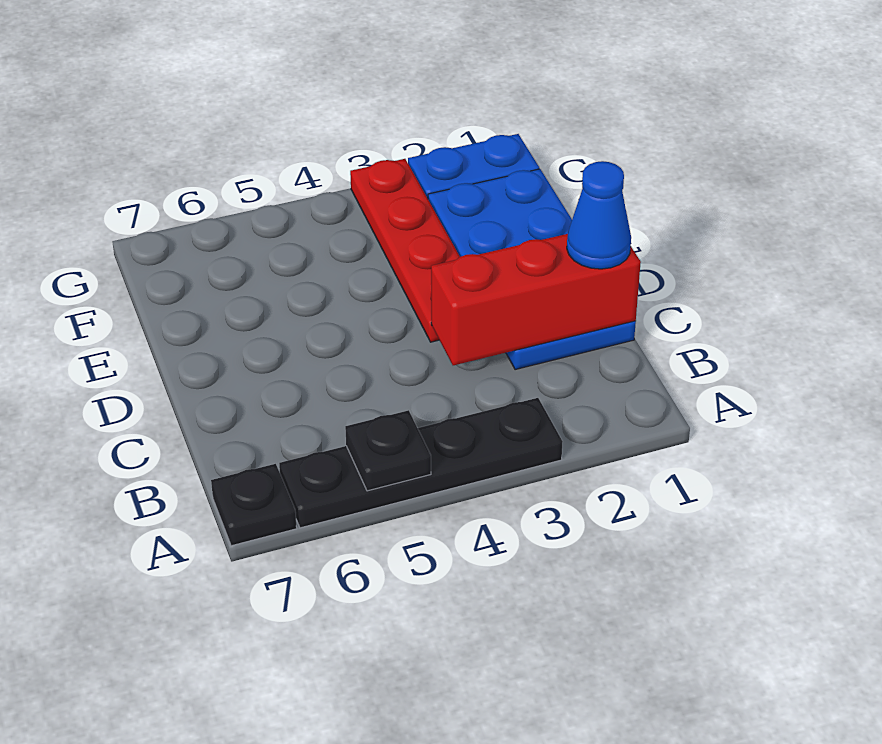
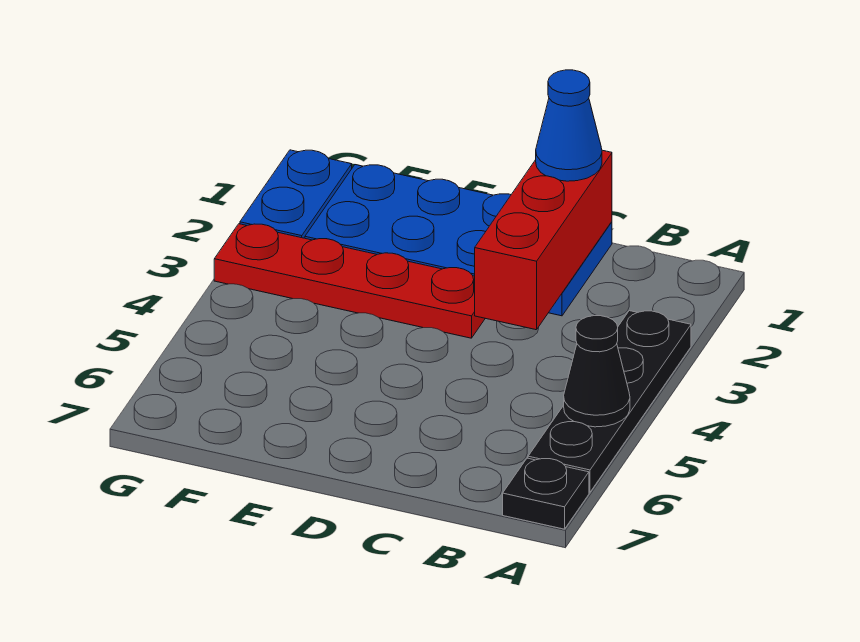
black 1x1 plate [345,410,431,491] -> black 1x1 cone [564,316,630,427]

